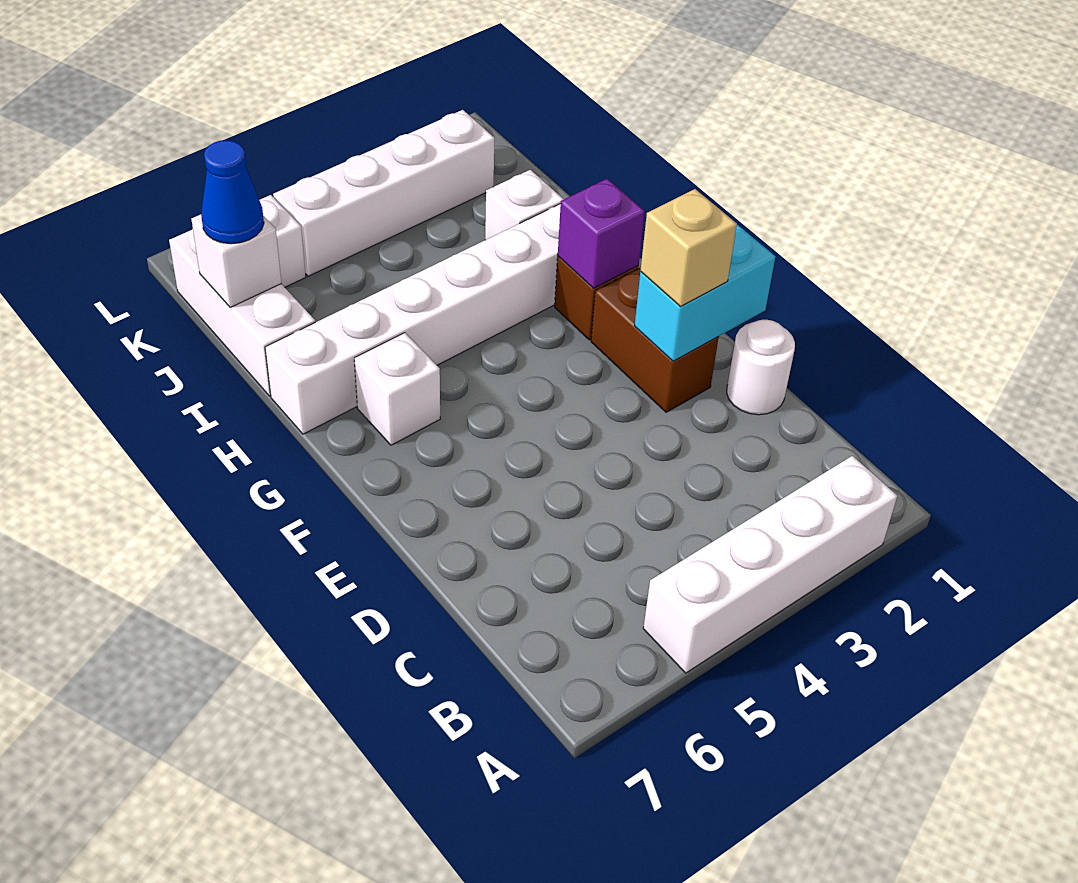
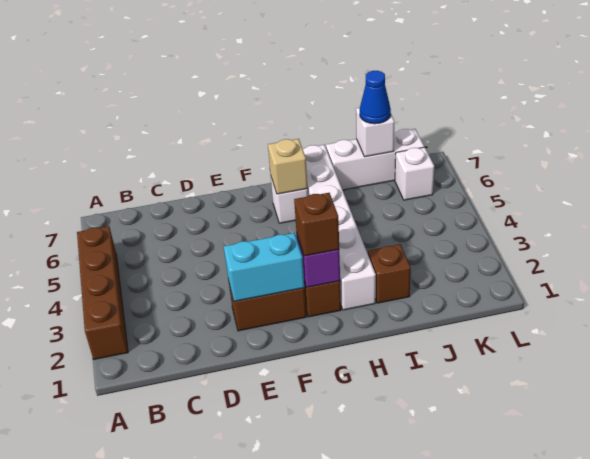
white 1x4 brick [643,456,897,673] -> brown 1x4 brick [77,226,128,359]
white 1x1 round brick [727,320,795,415] -> none
cyan 1x2 brick [635,225,775,361] -> cyan 1x2 brick turned to [224,233,304,301]
tan 1x1 brick [641,189,737,307] -> tan 1x1 brick moved to [268,139,308,194]
none -> brown 1x1 brick [294,193,339,256]
white 1x1 brick [485,170,564,240] -> brown 1x1 brick [368,244,411,303]
white 1x4 brick [273,110,494,276] -> none

